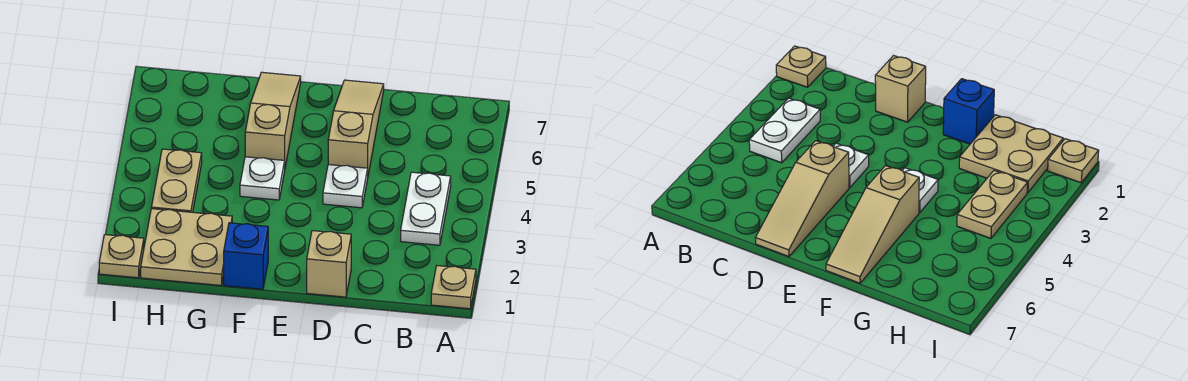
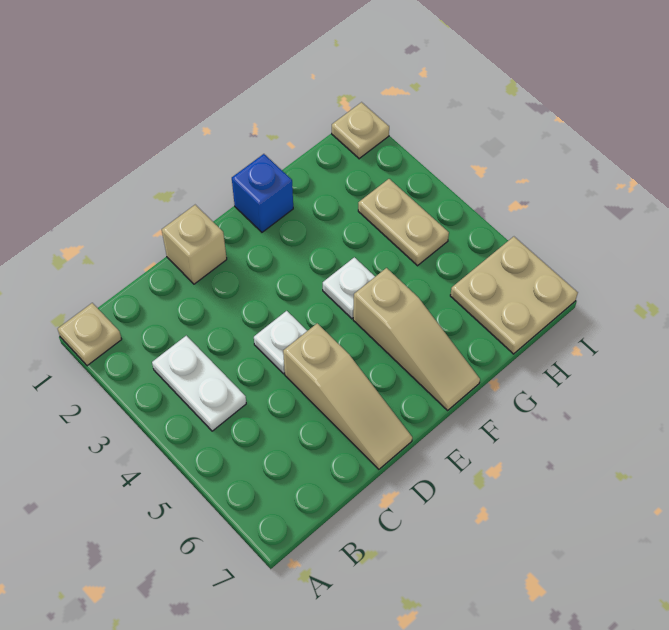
tan 2x2 plate [141,209,232,285] -> tan 2x2 plate moved to [450,237,578,354]

